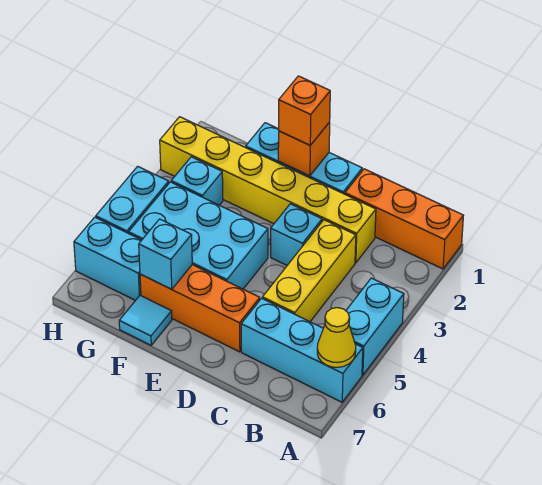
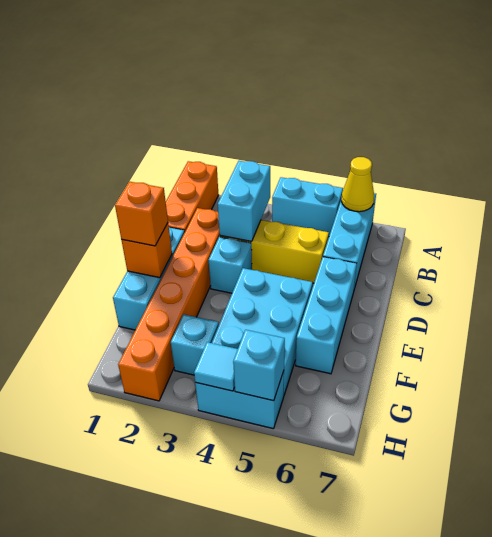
yellow 1x6 brick [160,117,376,263] -> orange 1x6 brick [118,208,220,401]
orange 1x3 brick [140,265,260,352] -> cyan 1x3 brick [296,257,357,374]
cyan 1x1 brick [139,219,192,289] -> cyan 1x1 brick moved to [233,330,285,401]
cyan 1x1 tile [119,295,172,345] -> cyan 1x1 tile moved to [194,342,238,391]
cyan 1x2 brick [74,217,142,300] -> cyan 1x2 brick moved to [218,161,270,241]

